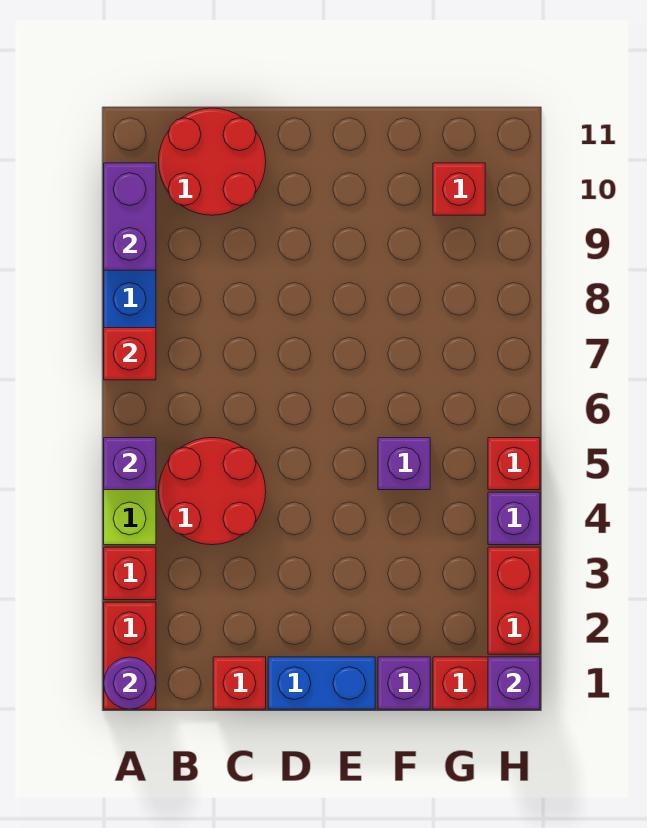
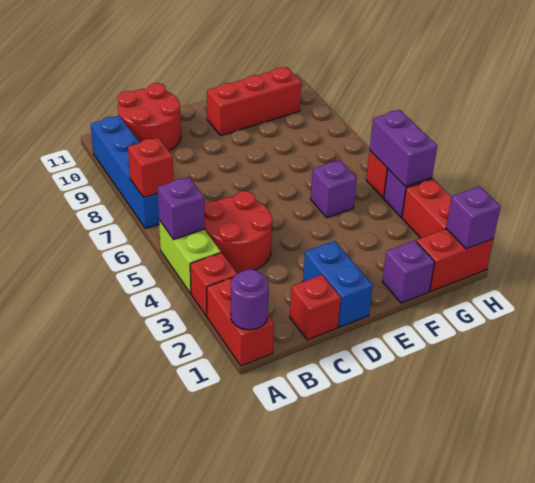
purple 1x2 brick [104,163,156,270] -> purple 1x2 brick moved to [370,110,437,187]
blue 1x2 brick [268,657,375,709] -> blue 1x2 brick turned to [303,241,373,327]
red 1x1 brick [433,163,485,215] -> red 1x3 brick [207,67,301,136]

